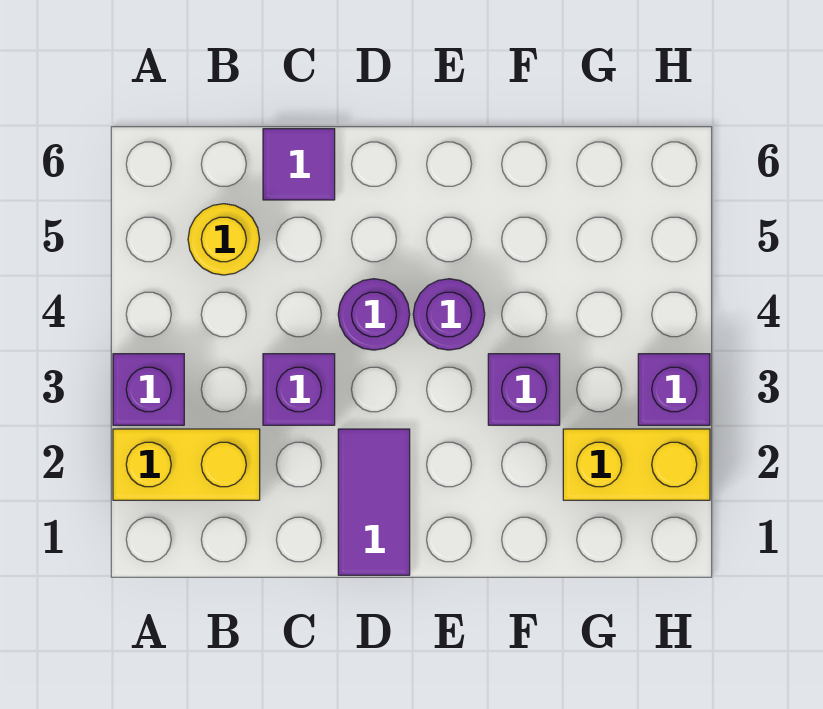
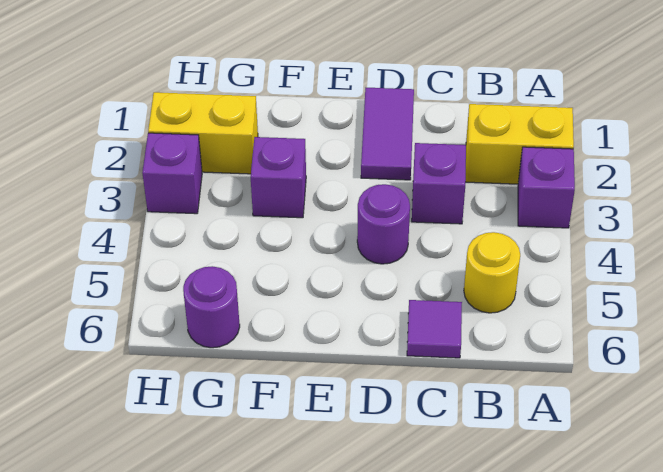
purple 1x1 round brick [413,279,485,350] -> purple 1x1 round brick moved to [183,266,240,348]

